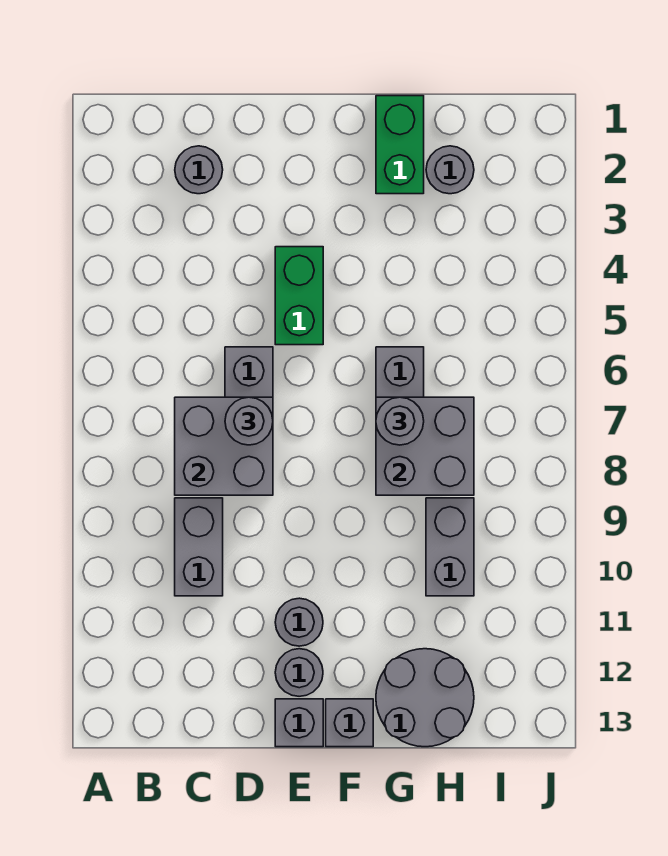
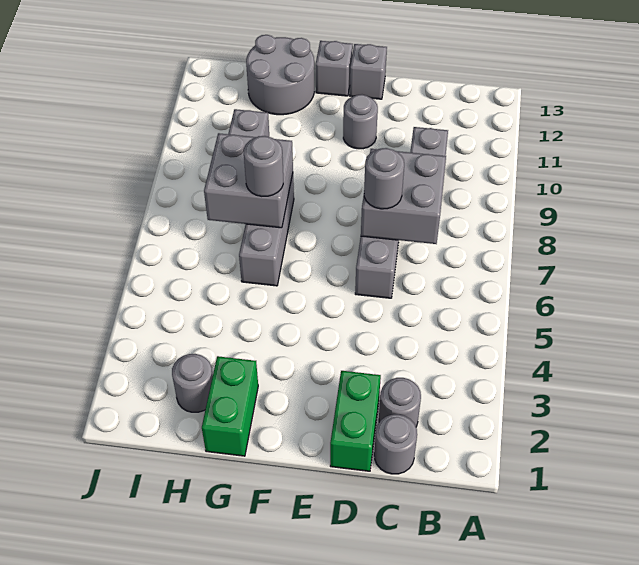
green 1x2 brick [275,247,323,345] -> green 1x2 brick moved to [330,371,381,471]
grey 1x1 round brick [275,649,323,696] -> grey 1x1 round brick moved to [374,414,417,474]

